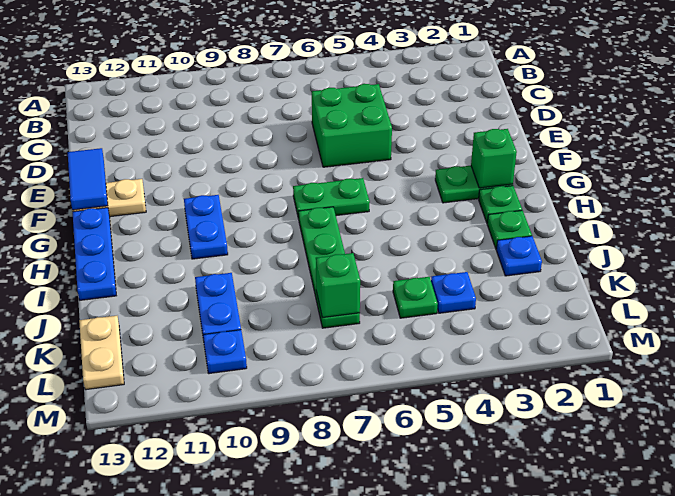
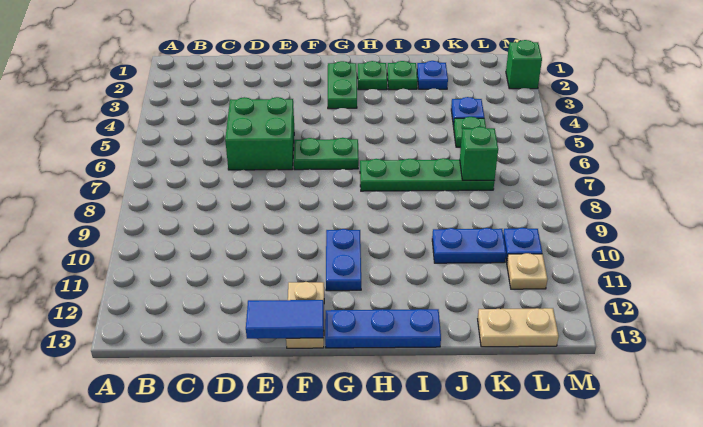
green 1x1 brick [471,129,517,188] -> green 1x1 brick moved to [506,40,542,89]
green 1x2 plate [293,178,370,219] -> green 1x2 plate turned to [294,138,359,170]
blue 1x2 plate [184,195,228,259] -> blue 1x2 plate turned to [326,229,361,291]
none -> tan 1x1 plate [507,253,547,289]

